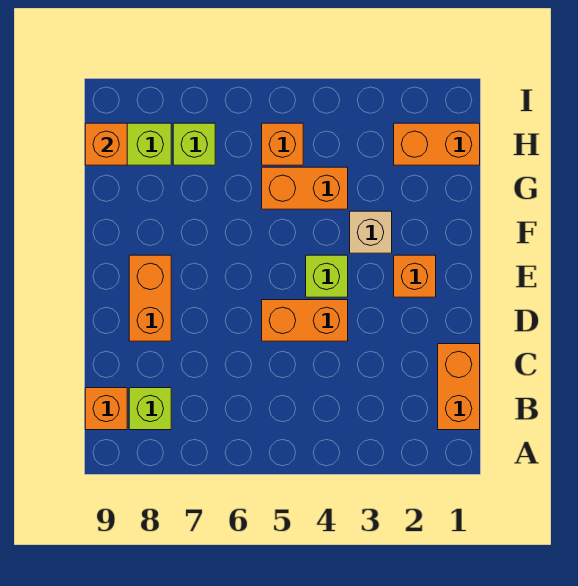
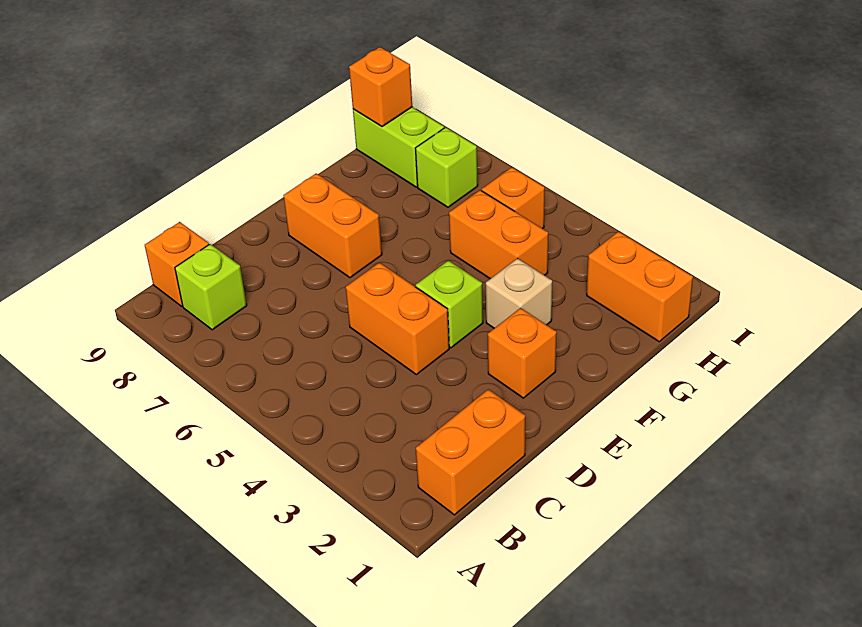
orange 1x2 brick [129,255,171,341] -> orange 1x2 brick turned to [283,174,382,278]

